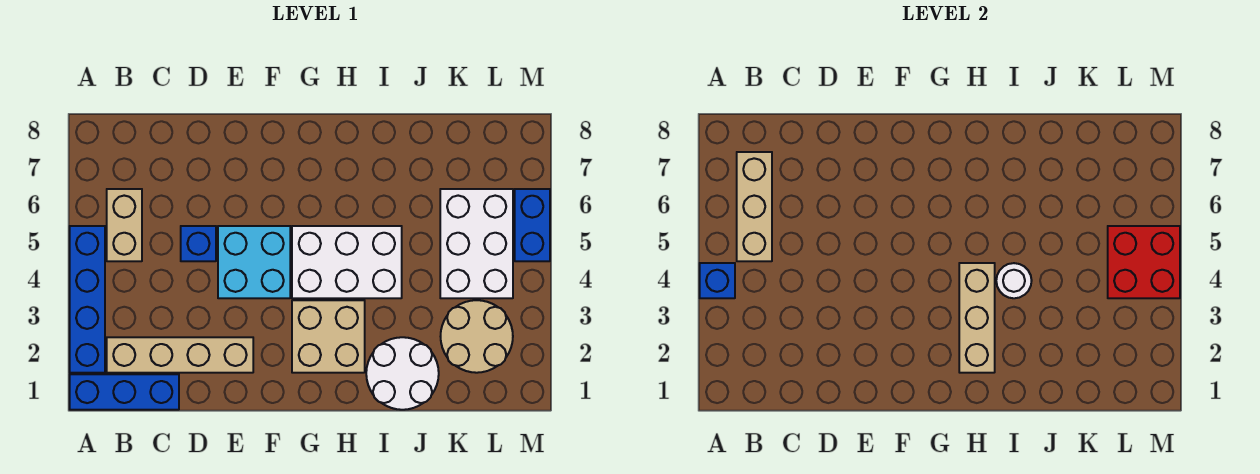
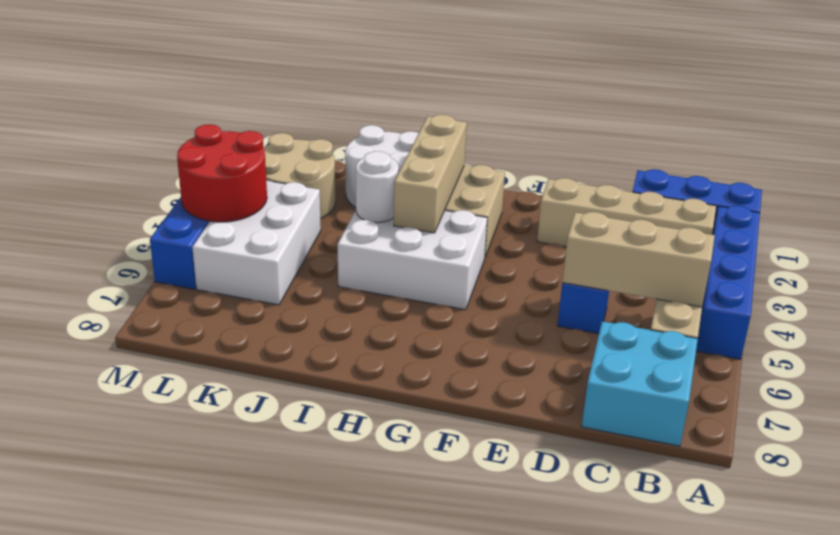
blue 1x1 brick [700,263,735,298] -> none
tan 1x3 brick [737,152,772,261] -> tan 1x3 brick turned to [562,212,715,307]
cyan 2x2 brick [218,226,290,298] -> cyan 2x2 brick moved to [582,321,698,446]
red 2x2 brick [1108,226,1180,298] -> red 2x2 round brick [177,124,267,222]

